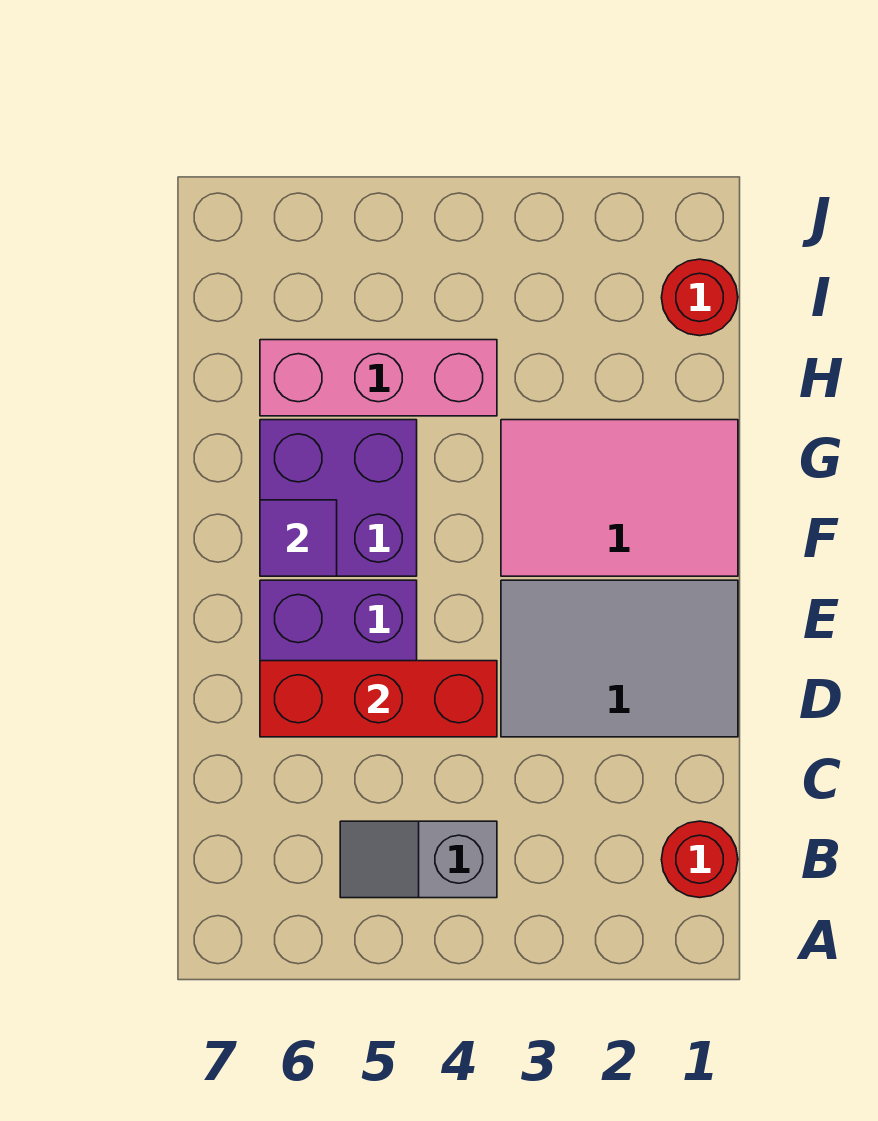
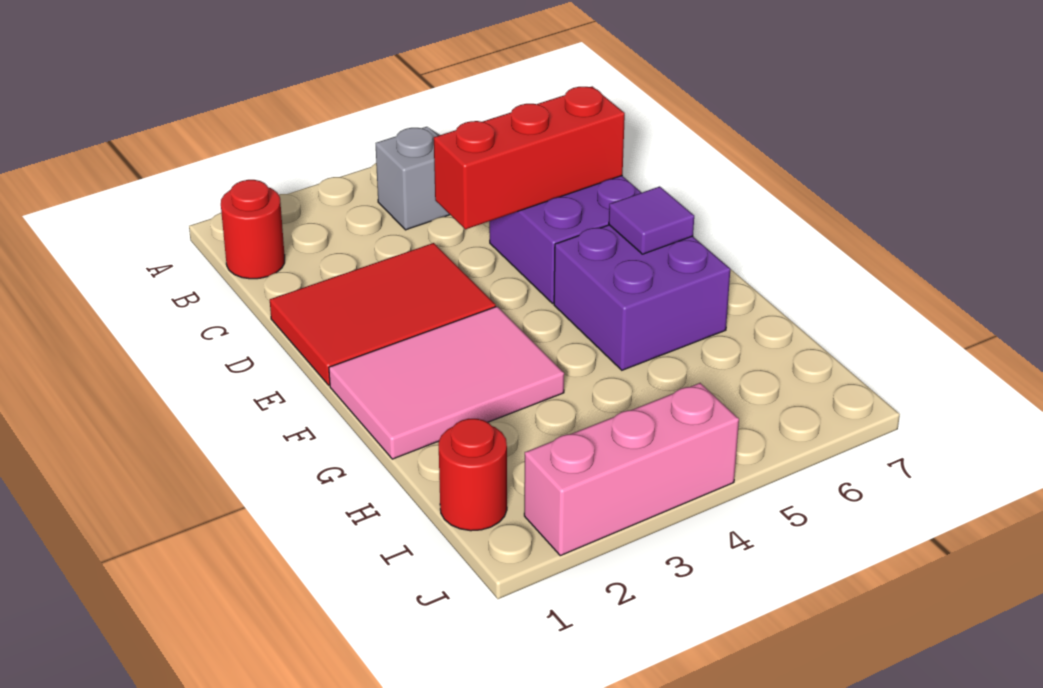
grey 2x3 tile [501,580,738,737] -> red 2x3 tile [270,243,496,385]
pink 1x3 brick [260,340,497,416] -> pink 1x3 brick moved to [524,383,739,556]

